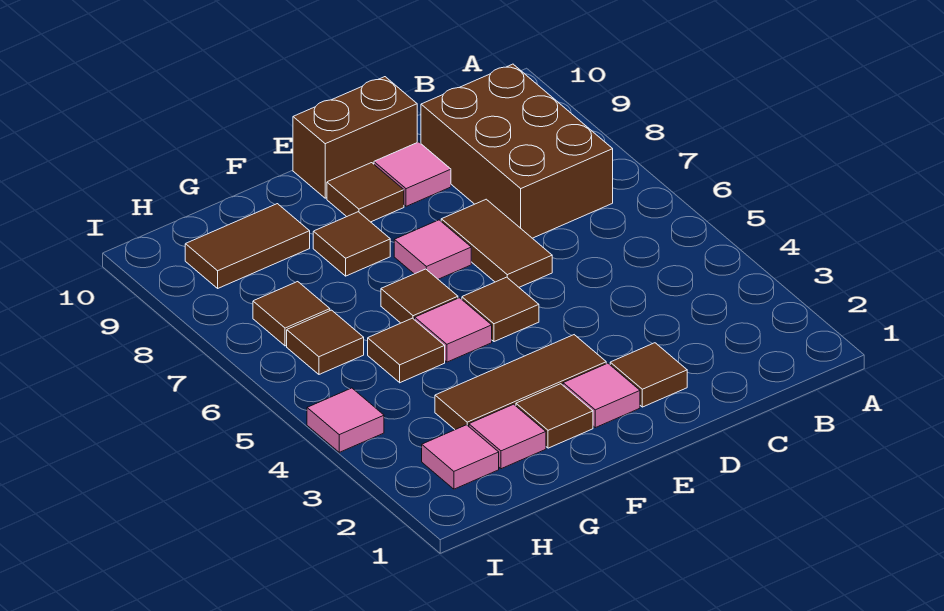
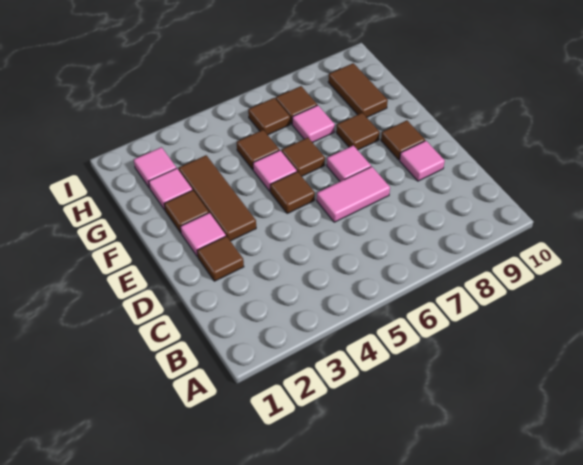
brown 2x3 brick [421,64,613,238] -> none
brown 1x2 tile [441,199,552,287] -> pink 1x2 tile [317,167,390,222]
brown 1x2 brick [293,77,417,198] -> none
pink 1x1 tile [307,388,384,452] -> pink 1x1 tile moved to [292,105,335,143]

